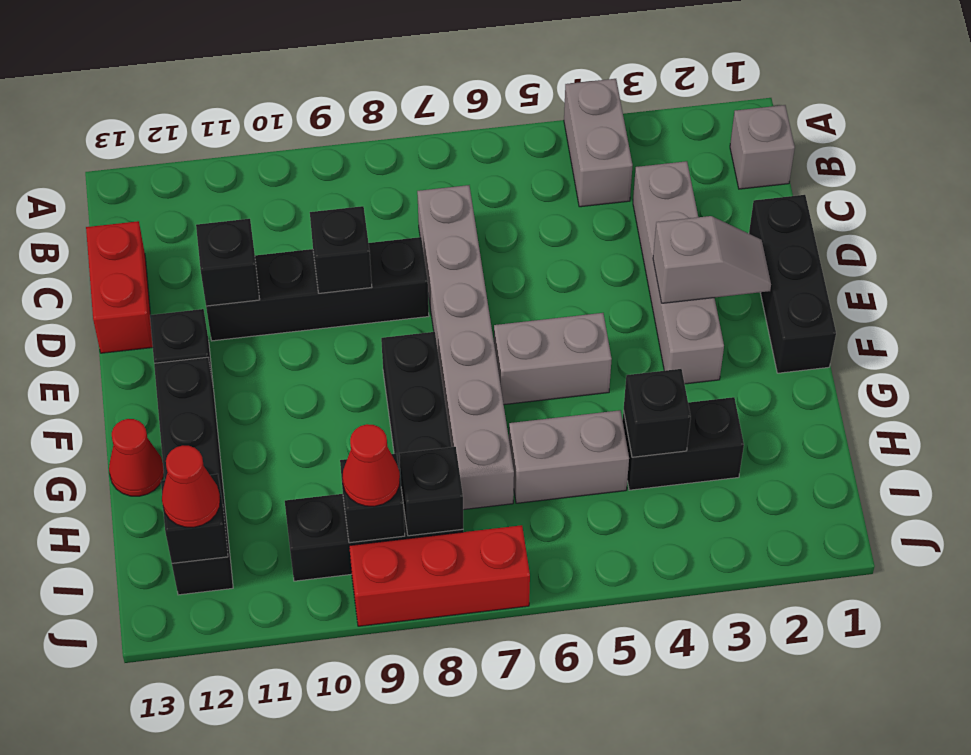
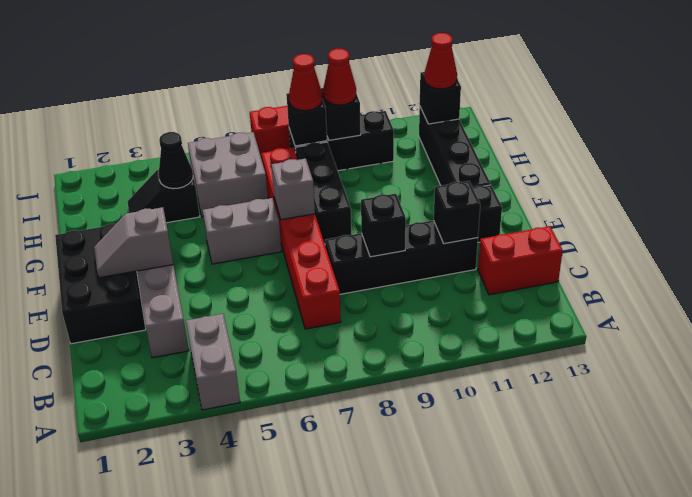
grey 1x1 brick [730,105,795,189] -> grey 1x1 brick moved to [271,159,315,220]
grey 1x6 brick [417,185,514,510] -> red 1x6 brick [261,148,341,329]
red 1x2 brick [86,221,153,353] -> red 1x2 brick turned to [478,226,563,295]
black 1x3 brick [749,195,836,373] -> black 2x3 brick [55,224,146,344]
red 1x1 cone [109,419,164,496] -> red 1x1 cone moved to [289,54,322,111]
black 1x2 brick [623,397,744,490] -> black 1x2 slope [127,170,200,223]
black 1x1 brick [624,369,691,457] -> black 1x1 cone [159,132,193,189]
grey 1x2 brick [509,410,629,503] -> grey 2x2 brick [188,132,268,217]

